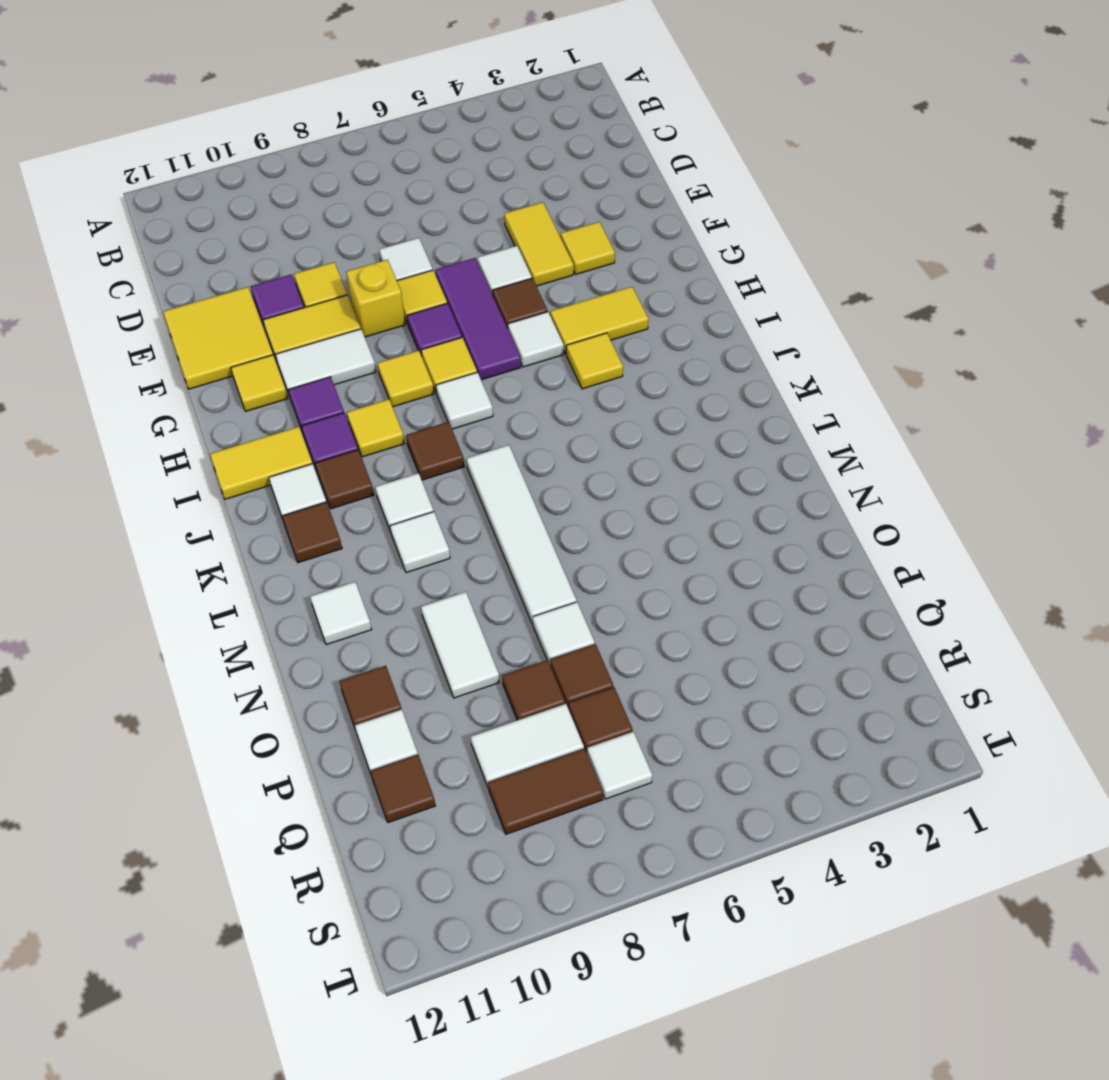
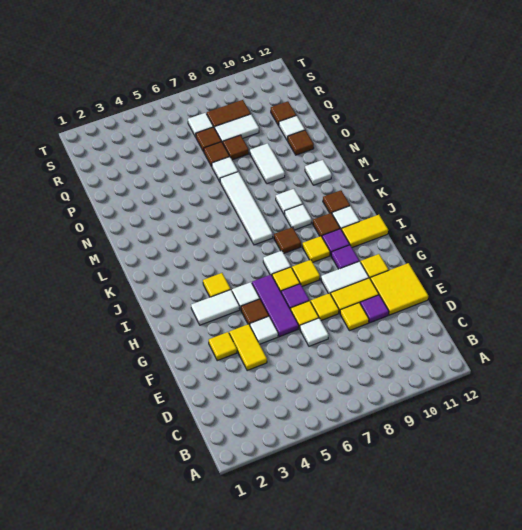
yellow 1x1 brick [346,259,405,337] -> yellow 1x1 tile [311,293,339,321]
yellow 1x2 tile [550,287,649,354] -> white 1x2 tile [191,290,240,325]

